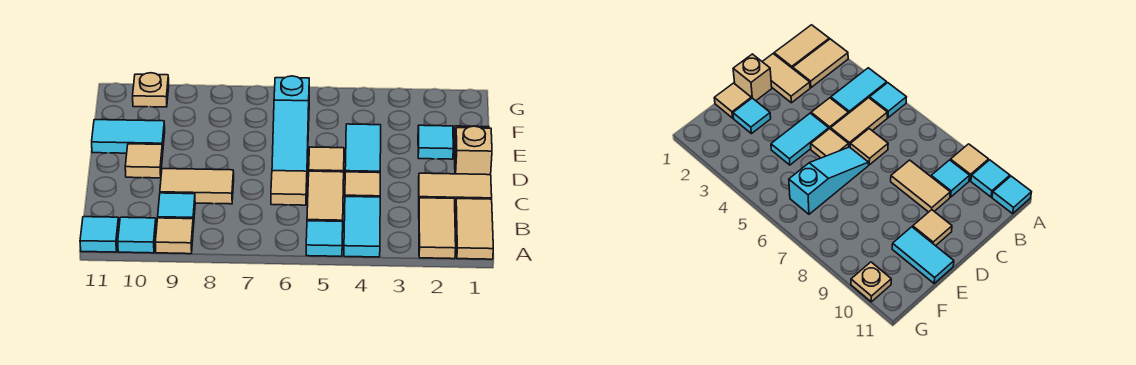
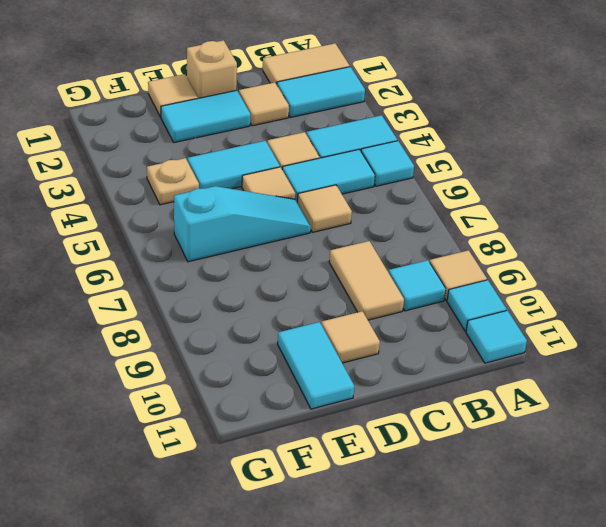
tan 1x2 tile [419,198,456,259] -> cyan 1x2 tile [277,67,365,117]
tan 1x2 tile [307,171,344,221] -> cyan 1x2 tile [282,149,375,202]
tan 1x2 tile [419,173,492,208] -> tan 1x1 tile [239,82,289,126]
cyan 1x1 tile [418,125,453,159] -> cyan 1x2 tile [161,90,250,143]
tan 1x1 plate [133,73,169,107] -> tan 1x1 plate moved to [147,158,199,205]

